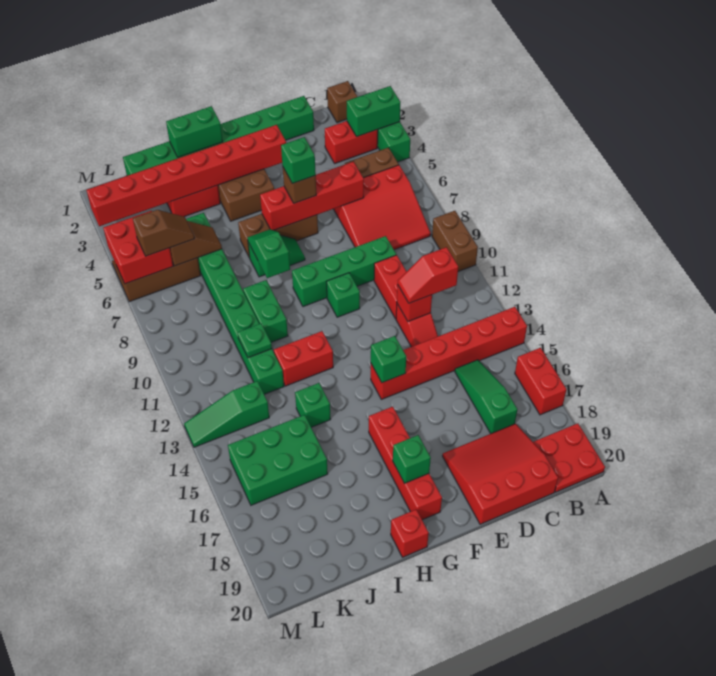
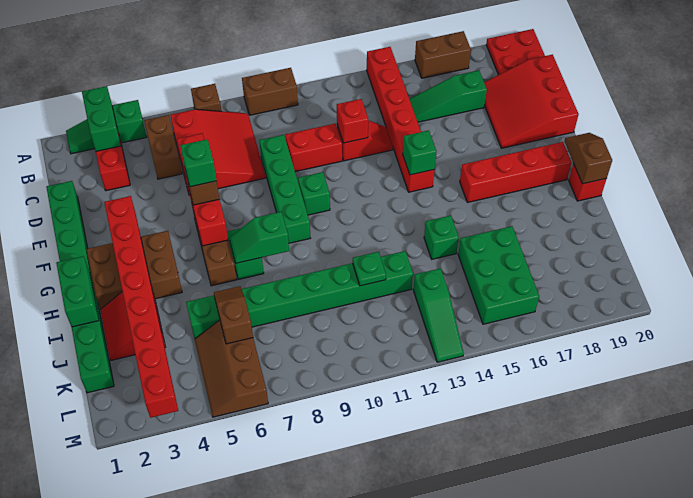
red 1x2 brick [515,348,566,415] -> brown 1x2 brick [415,31,471,78]
brown 1x1 brick [327,81,357,123] -> brown 1x1 brick moved to [191,84,221,111]
red 1x2 slope [398,247,458,303] -> none
green 1x1 brick [393,435,431,483] -> none
red 1x2 brick [274,331,333,386] -> none
green 1x2 brick [243,280,288,342] -> none
brown 1x2 slope [133,210,195,256] -> brown 1x2 slope moved to [564,133,612,184]
red 2x2 brick [103,211,173,284] -> none

